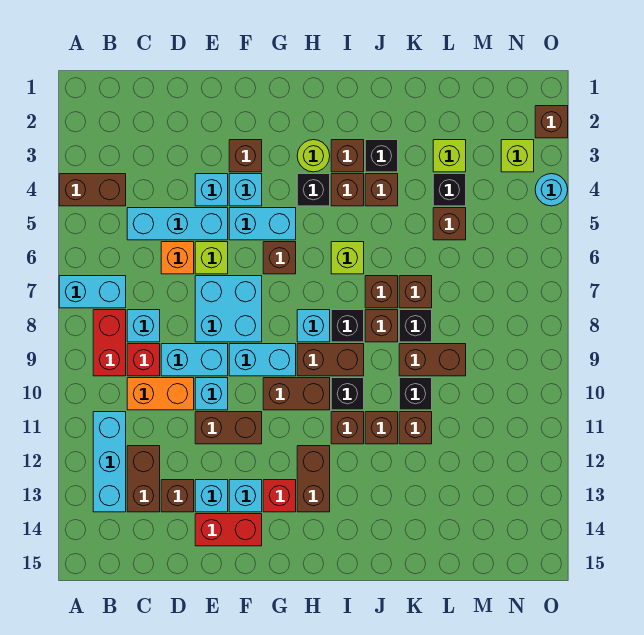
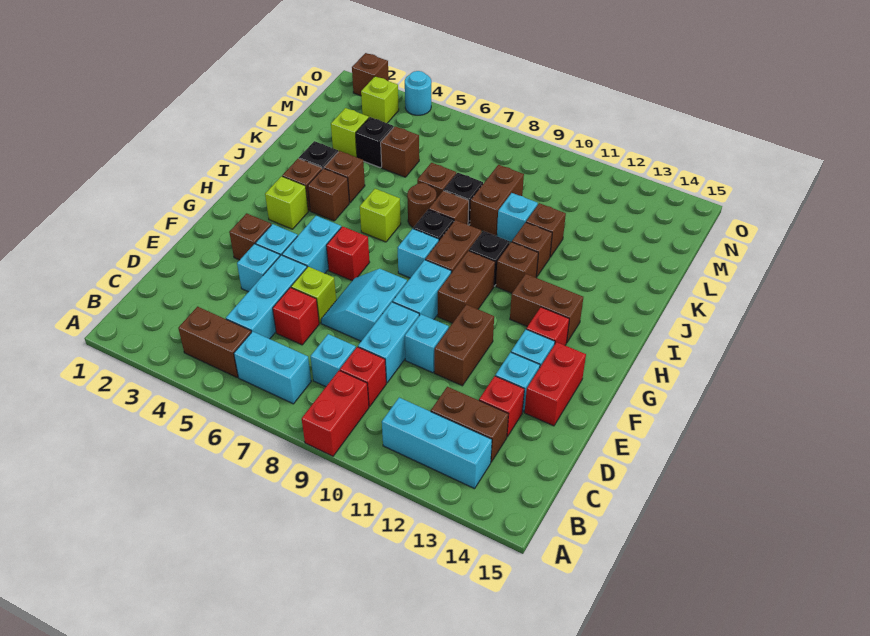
brown 1x2 brick [59,174,126,206] -> brown 1x2 brick turned to [178,307,251,377]
cyan 1x2 brick [59,276,126,308] -> cyan 1x2 brick turned to [234,331,311,404]
red 1x2 brick [93,310,126,376] -> red 1x2 brick turned to [302,371,369,456]
orange 1x2 brick [127,378,194,410] -> none
orange 1x1 brick [161,242,194,274] -> red 1x1 brick [273,288,319,345]
brown 1x1 brick [161,480,194,512] -> red 1x1 brick [479,376,524,437]
cyan 2x2 brick [195,276,262,342] -> cyan 2x2 slope [321,269,407,341]
brown 1x1 brick [263,242,296,274] -> red 1x1 brick [326,226,370,281]
lime 1x1 round brick [297,140,330,172] -> lime 1x1 brick [265,176,308,229]
black 1x1 brick [297,174,330,206] -> none
brown 1x1 brick [365,276,398,308] -> brown 1x1 round brick [407,183,436,227]
black 1x1 brick [399,378,432,410] -> cyan 1x1 brick [497,193,538,242]

